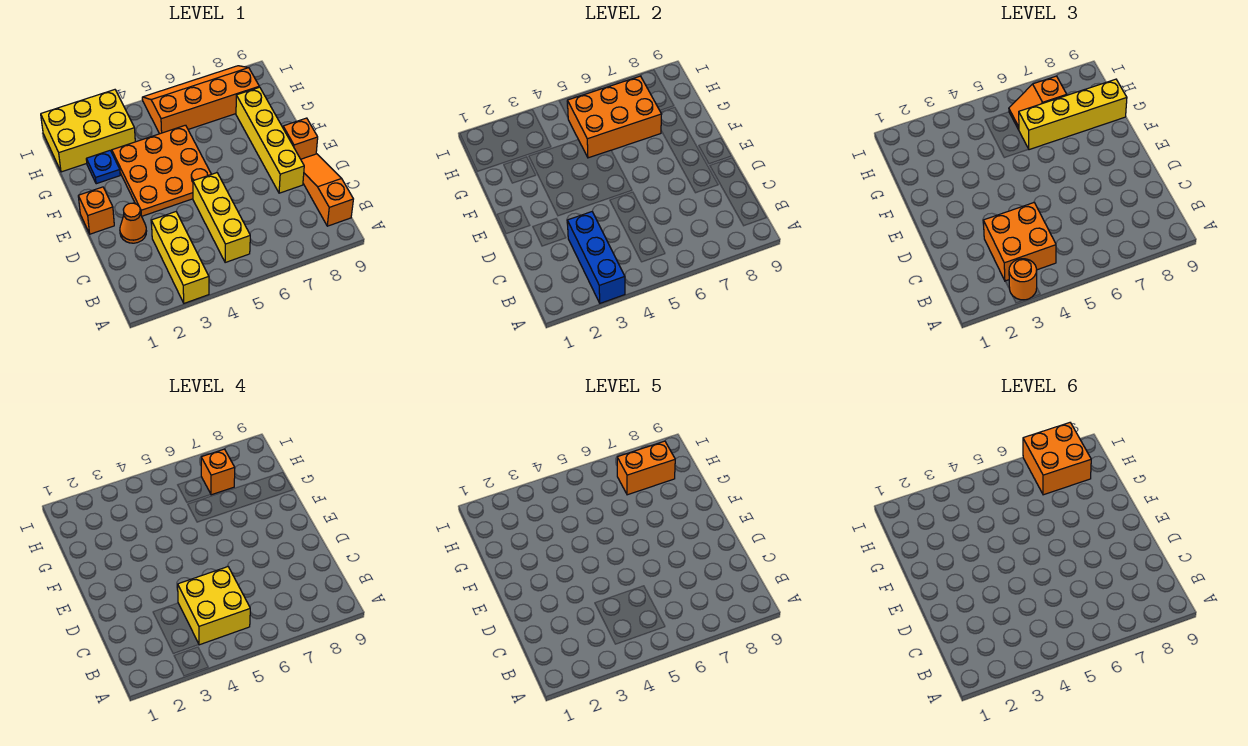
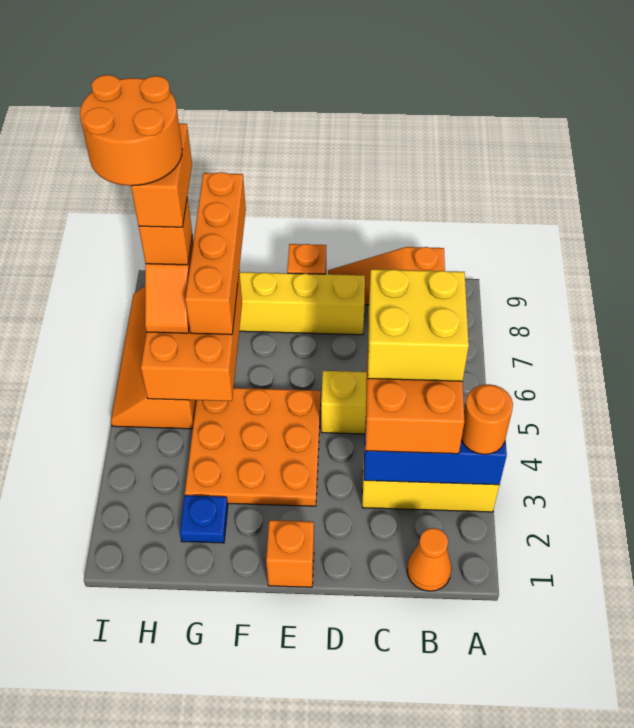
orange 1x1 cone [120,203,147,243] -> orange 1x1 cone moved to [407,528,452,591]
yellow 1x4 brick [1019,79,1127,150] -> orange 1x4 brick [185,172,246,335]
yellow 2x3 brick [41,90,135,172] -> none
orange 2x2 brick [1023,423,1091,495] -> orange 2x2 round brick [80,75,182,186]

